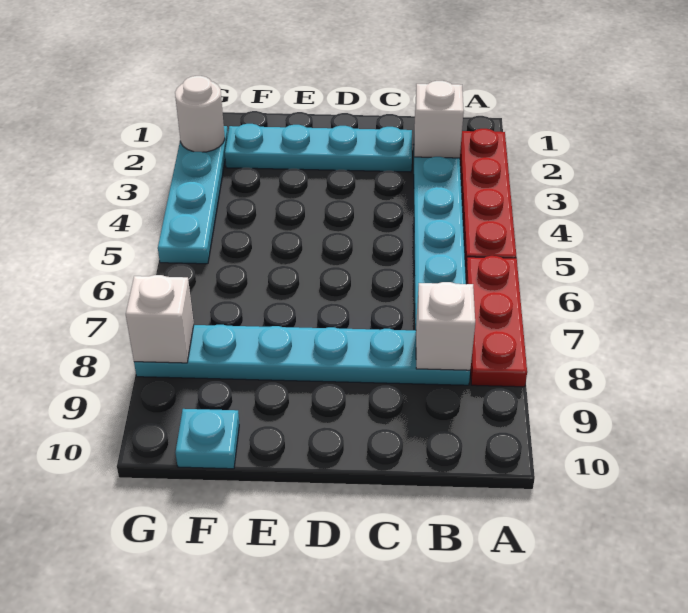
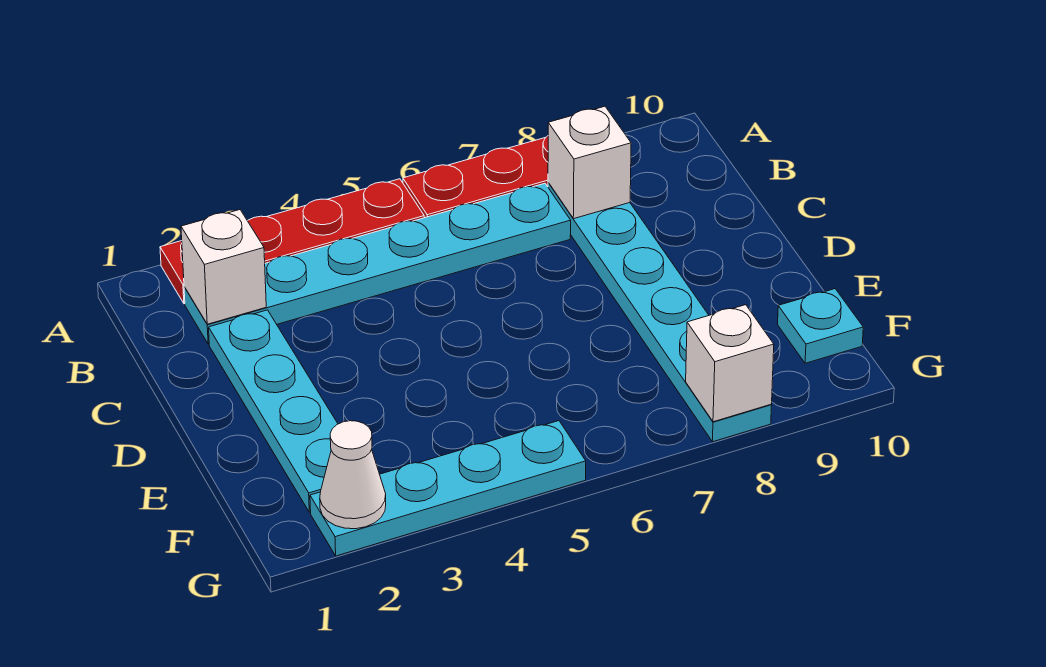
white 1x1 round brick [175,76,225,152] -> white 1x1 cone [320,421,386,529]

